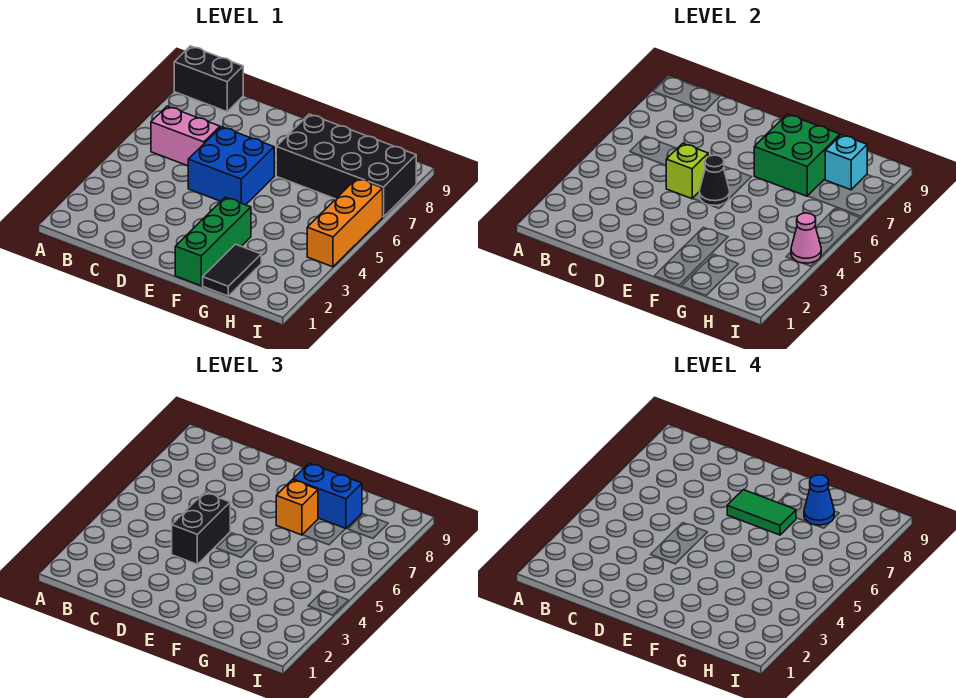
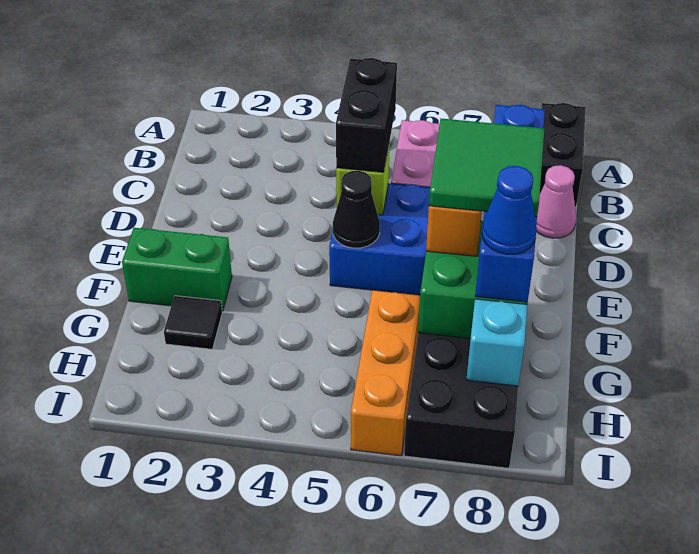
black 1x2 brick [172,492,230,564] -> black 1x2 brick turned to [336,58,397,172]
green 1x2 tile [727,490,796,535] -> green 2x2 tile [429,119,544,217]
green 1x3 brick [175,197,251,286] -> green 1x2 brick [122,228,232,311]
blue 1x2 brick [293,463,362,529] -> blue 1x4 brick [475,105,545,302]
black 1x2 tile [203,244,261,296] -> black 1x1 tile [164,296,222,349]
orange 1x3 brick [307,178,383,267] -> orange 1x3 brick turned to [351,290,420,456]
pink 1x1 cone [791,213,821,263] -> pink 1x1 cone moved to [536,165,576,238]

